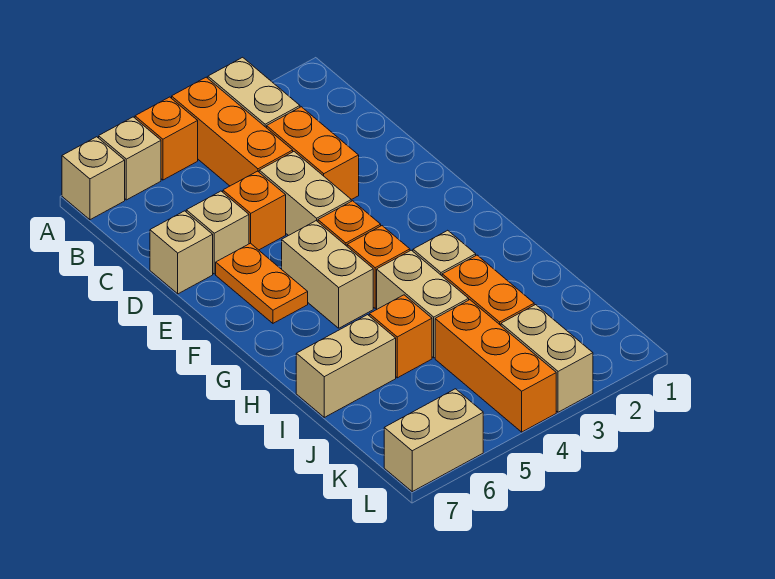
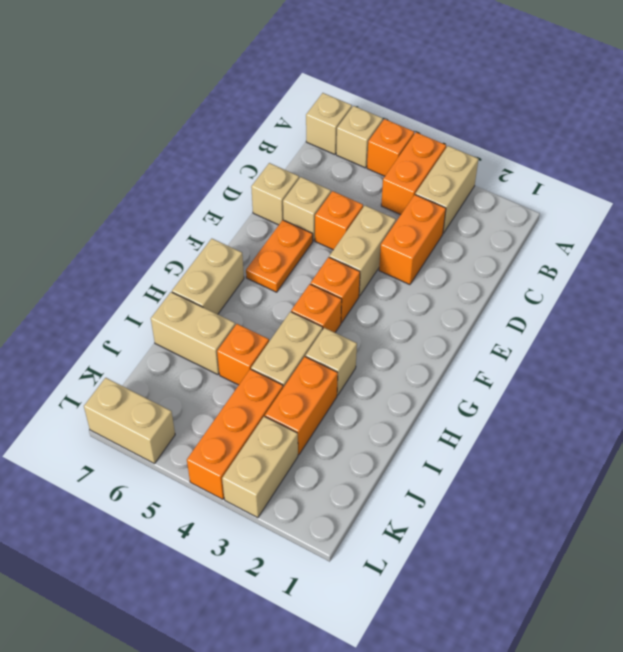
orange 1x3 brick [172,77,293,186] -> orange 1x2 brick [381,132,446,215]
tan 1x2 brick [282,221,373,328] -> tan 1x2 brick moved to [172,239,244,314]

